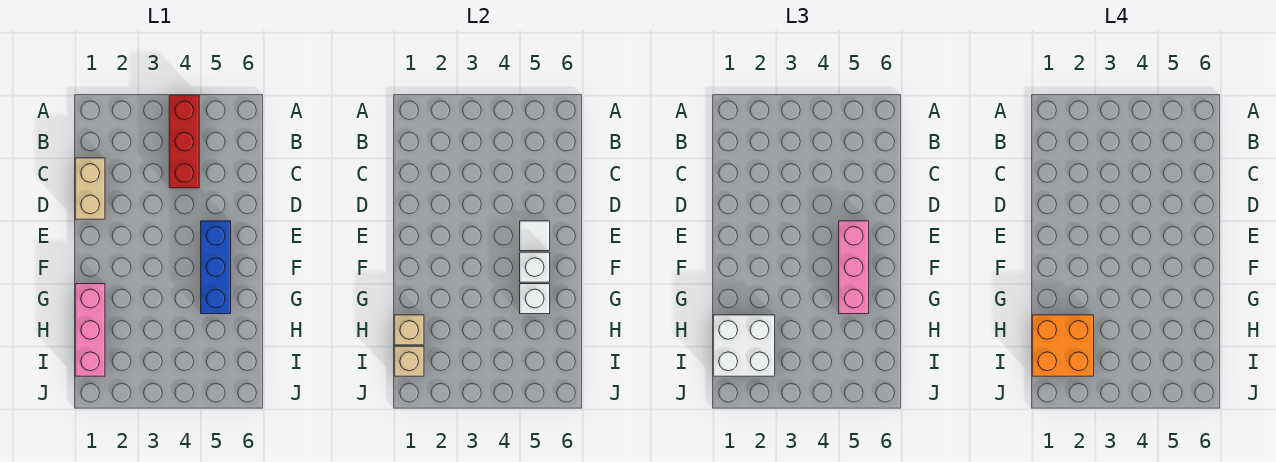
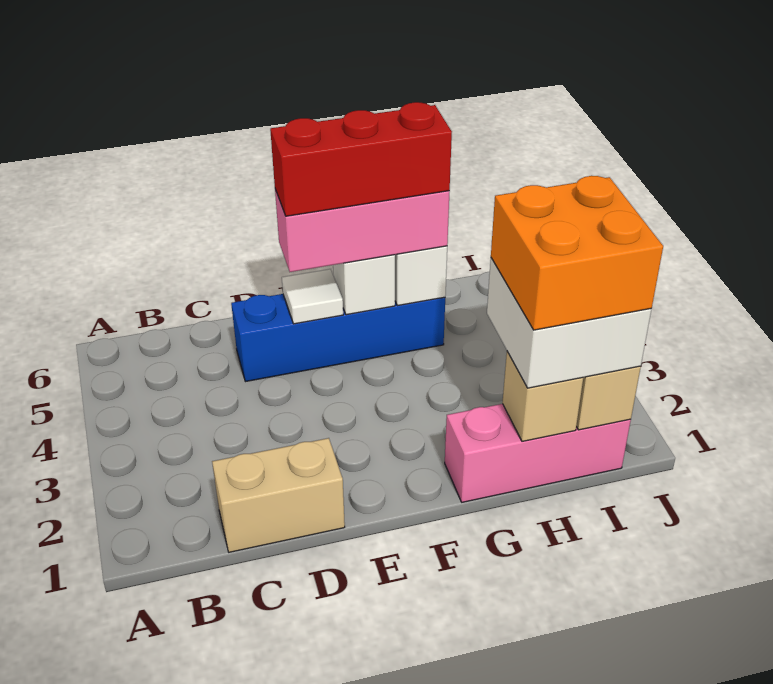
red 1x3 brick [169,95,199,188] -> red 1x3 brick moved to [270,102,452,216]
blue 1x3 brick [201,221,231,314] -> blue 1x4 brick [231,294,445,382]

